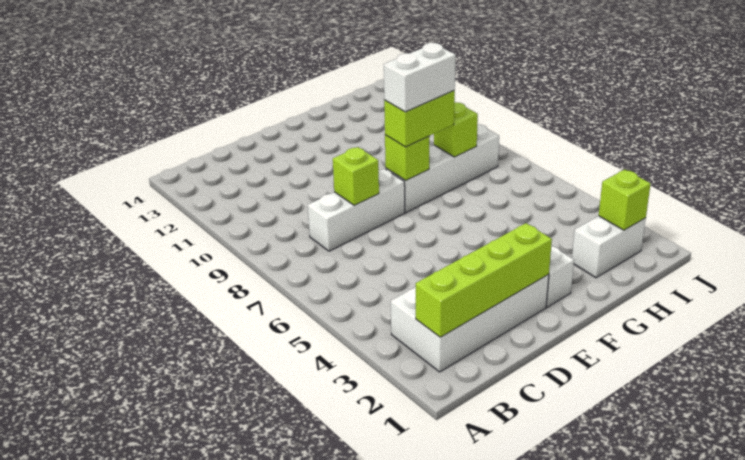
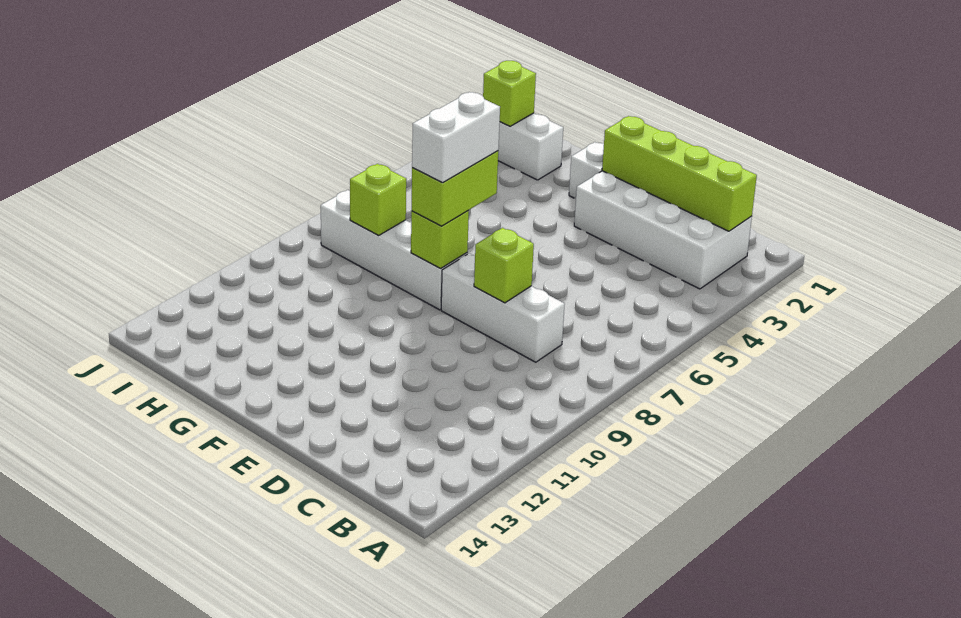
lime 1x2 brick [384,91,455,147] -> lime 1x2 brick turned to [412,151,498,226]
white 1x2 brick [384,43,456,112] -> white 1x2 brick turned to [412,92,500,183]

